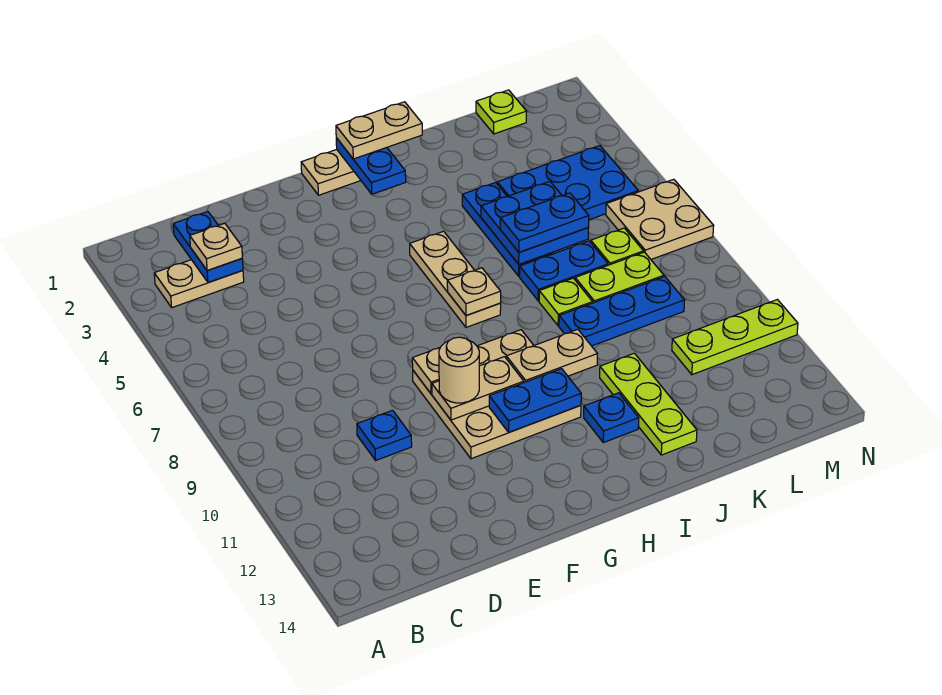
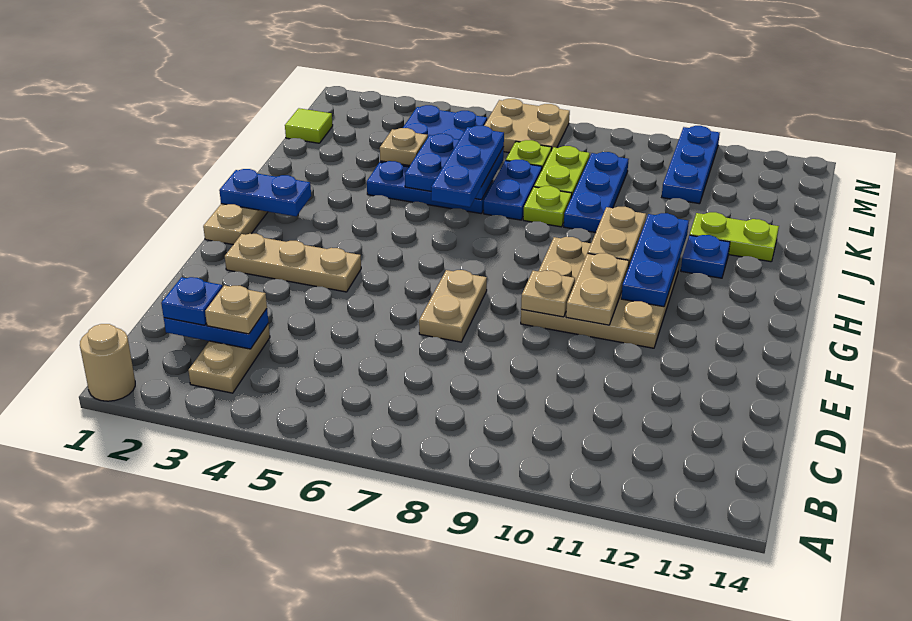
blue 1x1 plate [357,410,412,460] -> blue 1x1 plate moved to [161,277,222,325]
tan 1x1 round brick [439,337,479,403] -> tan 1x1 round brick moved to [80,324,135,401]
blue 1x2 plate [489,369,581,432] -> blue 1x3 plate [621,213,689,307]
tan 1x2 plate [336,102,422,159] -> tan 1x2 plate moved to [419,270,487,342]
tan 1x3 plate [410,231,501,327] -> tan 1x3 plate moved to [225,234,361,292]
tan 1x1 plate [447,268,501,316] -> tan 1x1 plate moved to [380,128,428,166]
blue 1x2 plate [500,193,589,252] -> blue 1x3 plate [431,126,504,207]
lime 1x3 plate [600,353,697,455] -> lime 1x2 plate [690,212,779,262]
lime 1x1 plate [476,90,527,134] -> lime 1x1 tile [285,108,333,143]
lime 1x3 plate [672,300,798,375] -> blue 1x3 plate [662,126,720,204]

